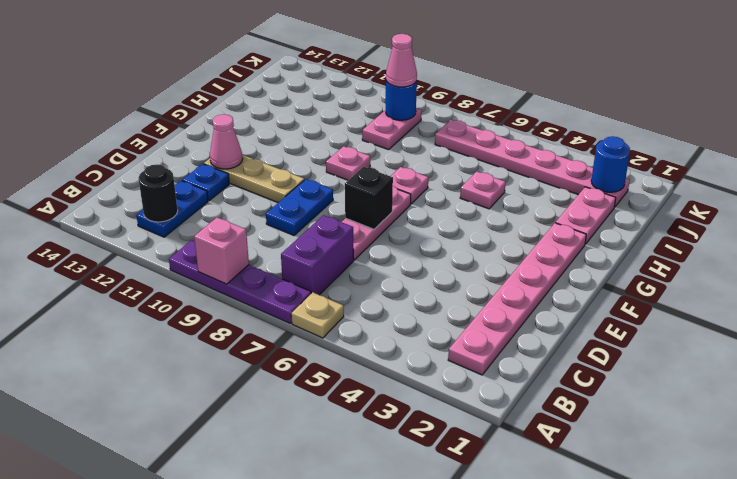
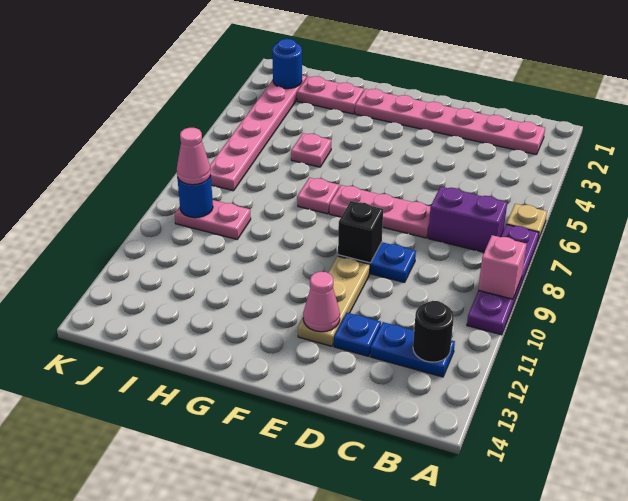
black 1x1 brick [345,167,393,229] -> black 1x1 brick moved to [338,201,383,263]
pink 1x1 plate [326,146,370,180] -> none

